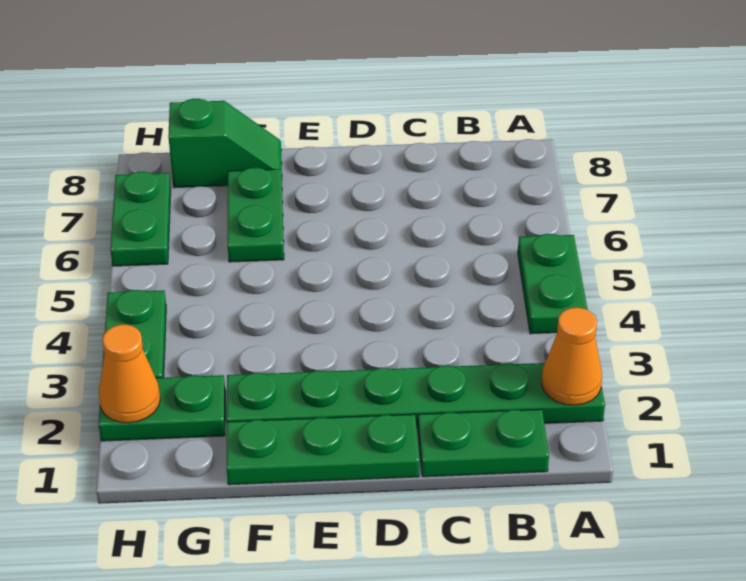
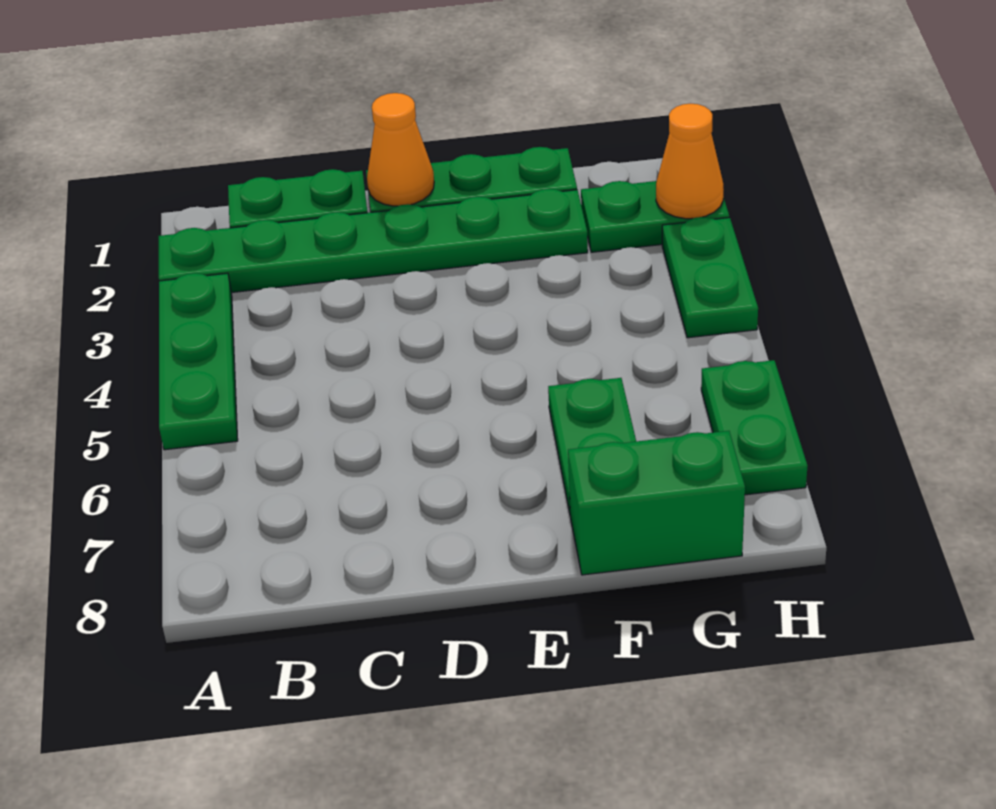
orange 1x1 cone [542,308,602,405] -> orange 1x1 cone moved to [367,93,434,206]
green 1x2 plate [518,234,588,334] -> green 1x3 plate [159,273,238,450]
green 1x2 slope [168,99,282,188] -> green 1x2 brick [568,431,745,575]

